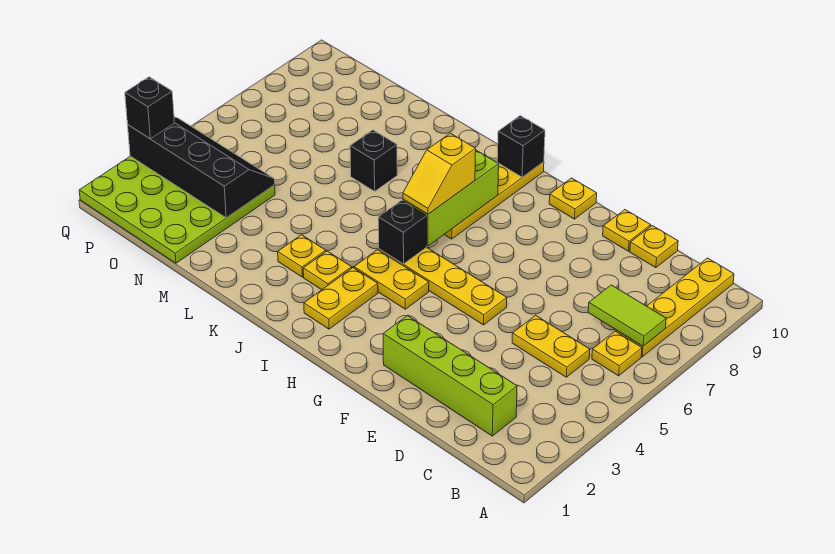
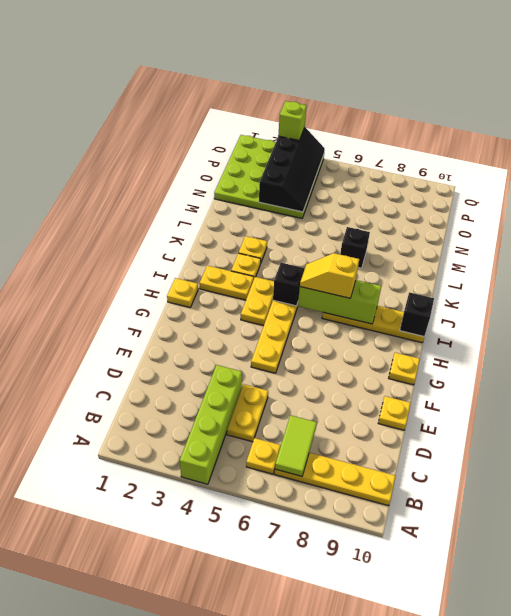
lime 1x4 brick [383,316,517,436] -> lime 1x4 brick moved to [180,365,242,484]
yellow 1x1 plate [630,226,678,268] -> yellow 1x1 plate moved to [167,278,198,307]
black 1x1 brick [125,77,174,139] -> lime 1x1 brick [278,101,307,140]

